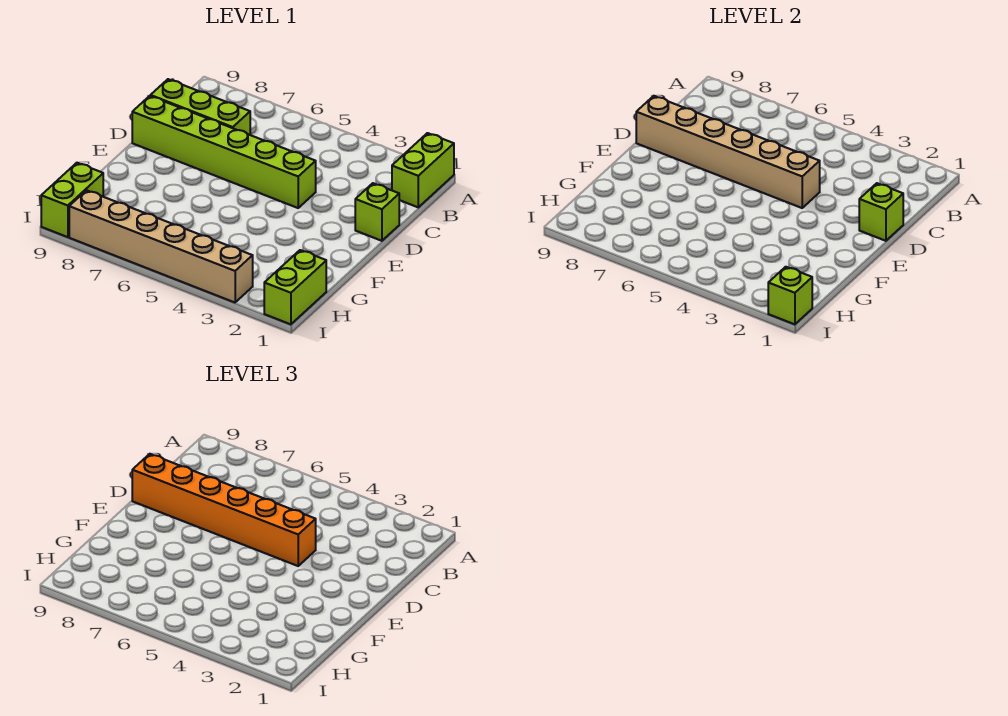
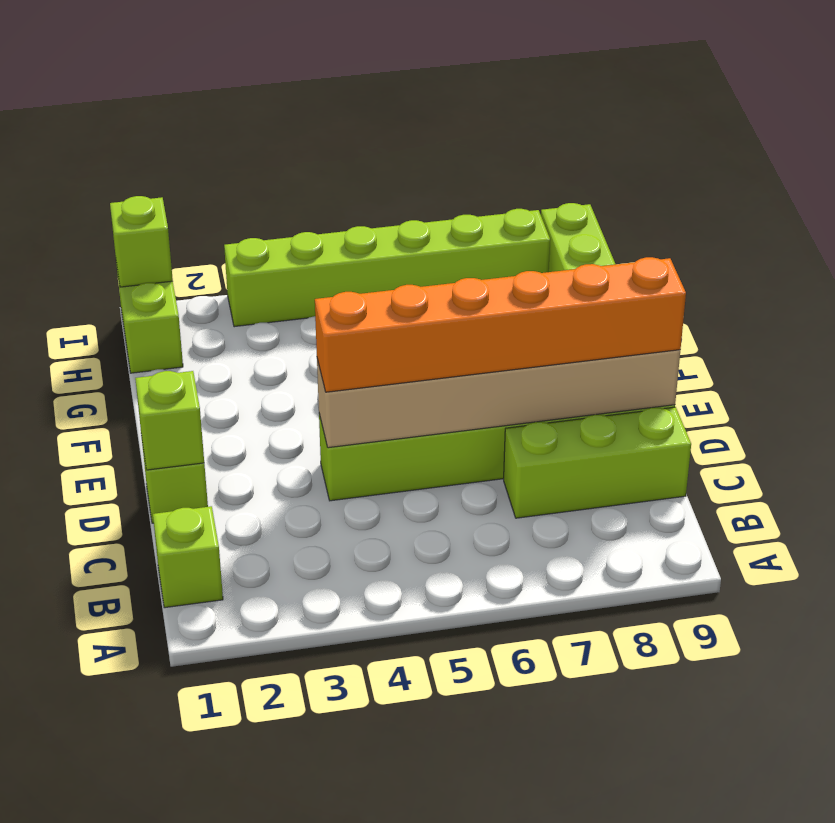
lime 1x2 brick [392,133,454,207] -> lime 1x1 brick [153,506,223,608]
tan 1x6 brick [69,190,253,302] -> lime 1x6 brick [224,209,550,327]

